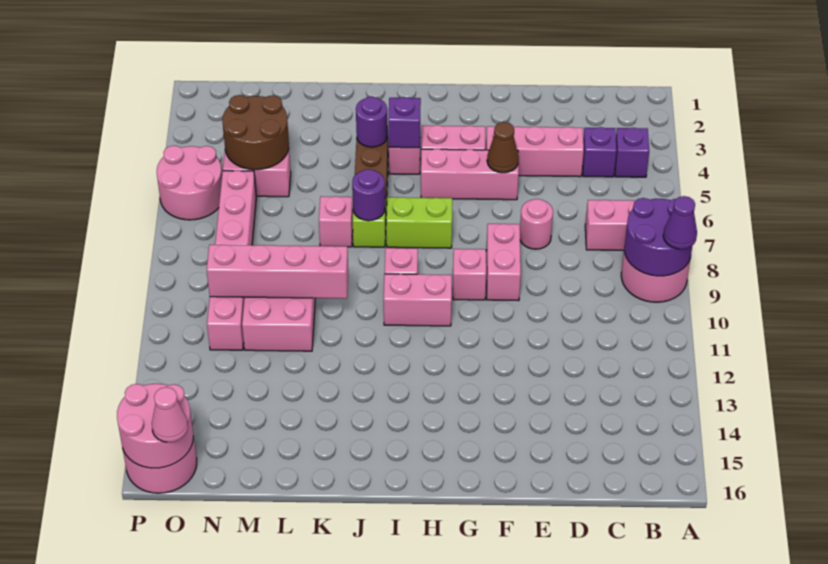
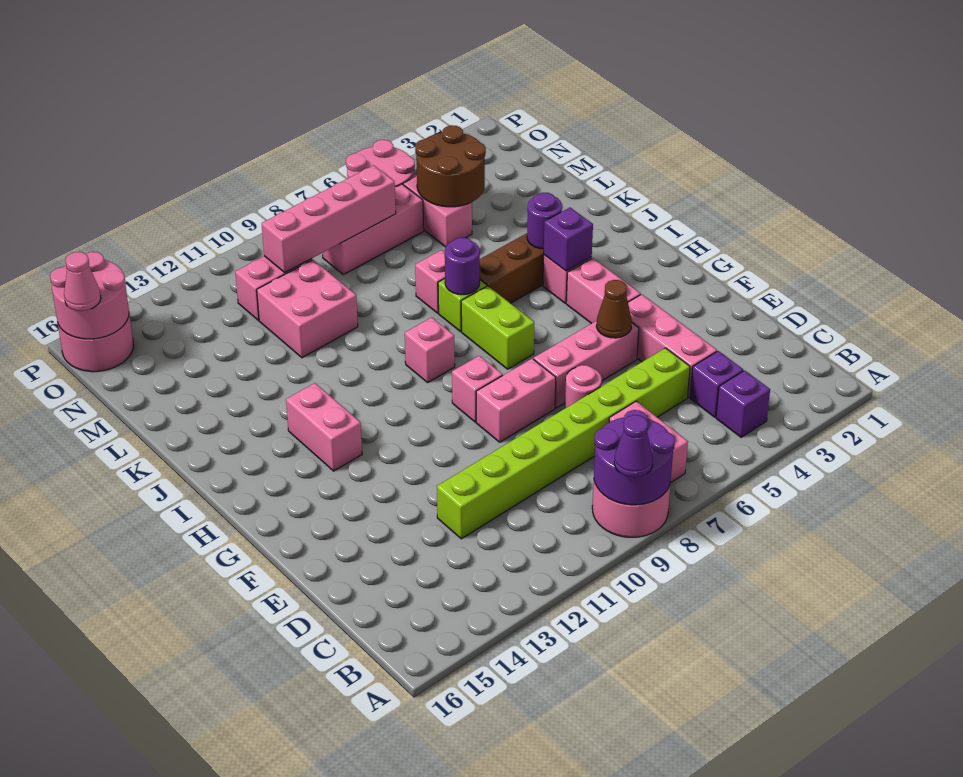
none -> lime 1x8 brick [437,348,690,539]
pink 1x3 brick [421,149,519,200] -> pink 1x3 brick turned to [534,321,639,408]
pink 1x2 brick [384,274,452,326] -> pink 1x2 brick moved to [286,383,362,471]
pink 1x4 brick [207,245,348,299] -> pink 1x4 brick turned to [262,165,396,273]

